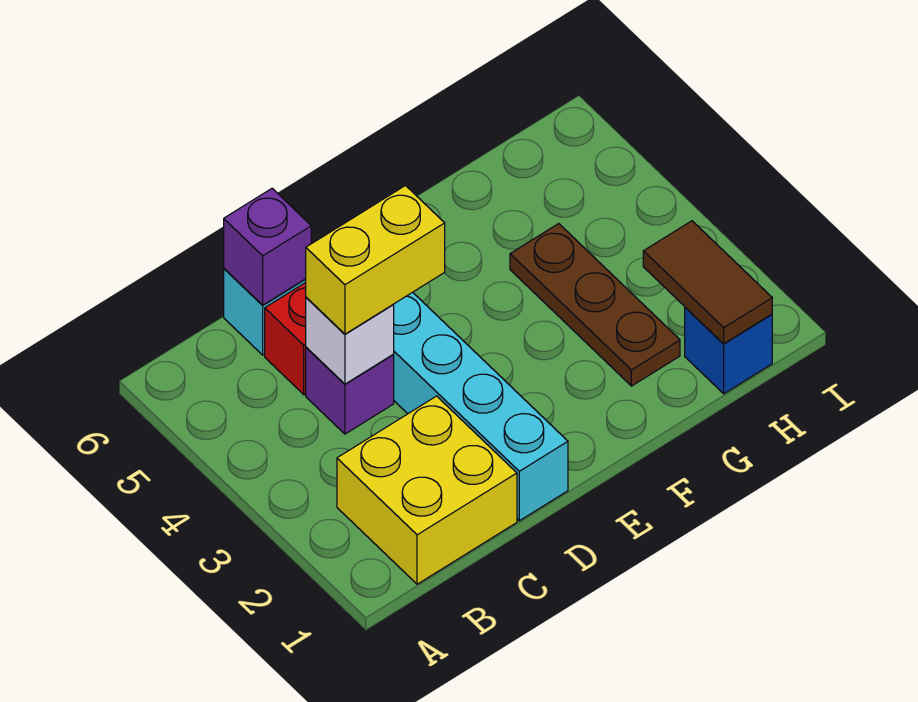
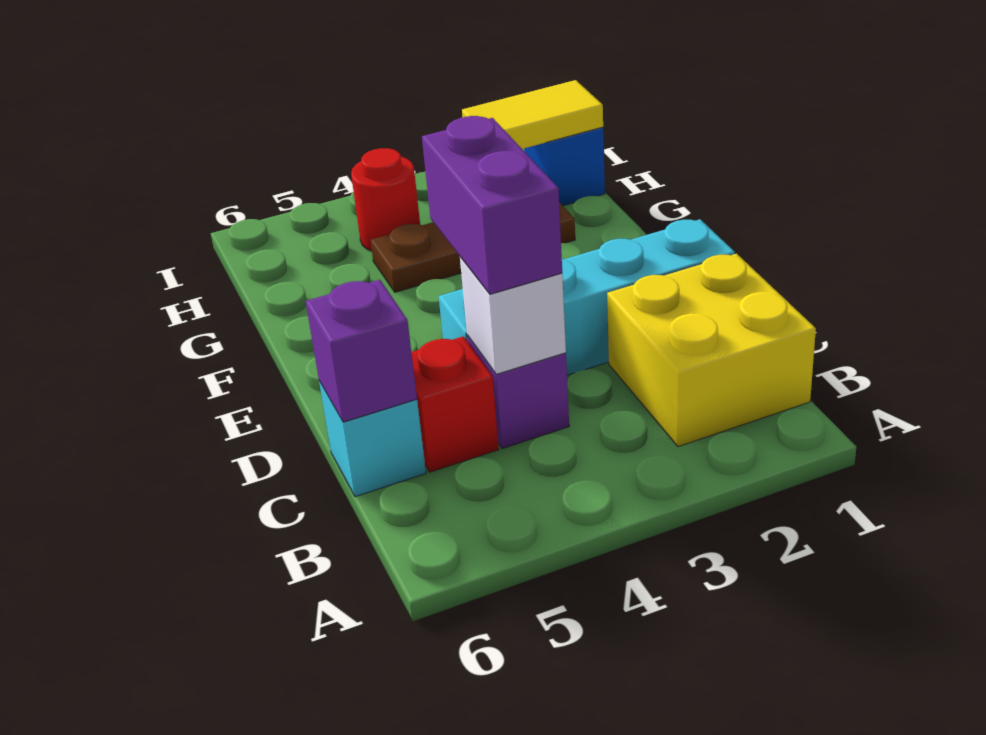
yellow 1x2 brick [306,186,445,334] -> purple 1x2 brick [422,116,562,294]
brown 1x2 tile [643,221,772,344] -> yellow 1x2 tile [462,80,603,149]
none -> red 1x1 round brick [351,148,420,251]

